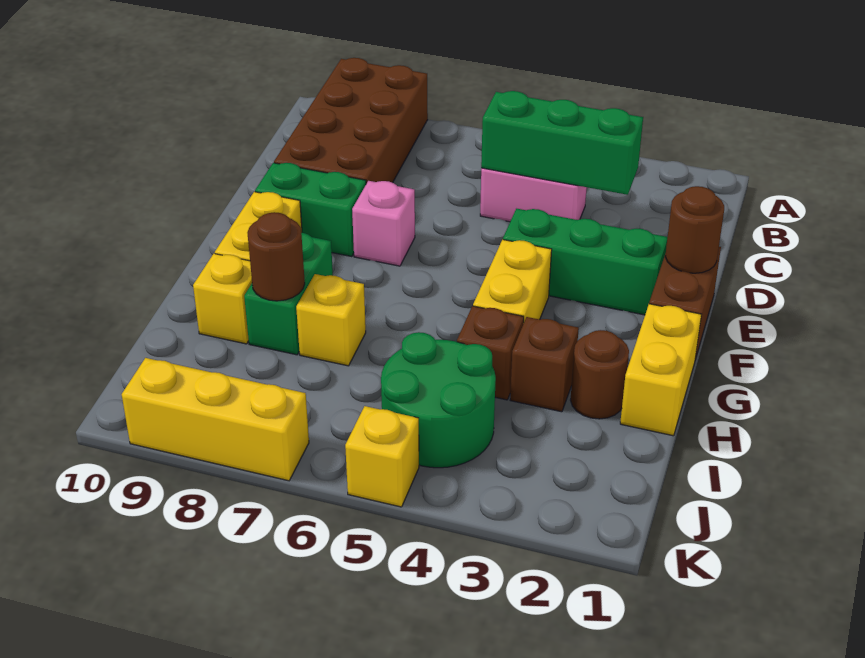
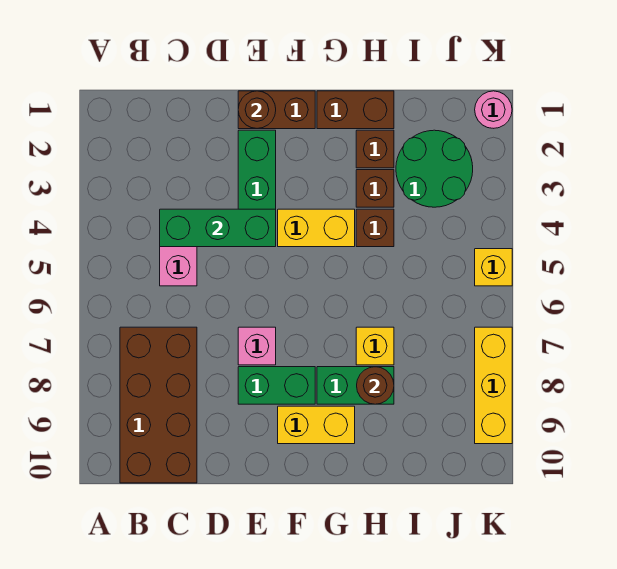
brown 2x4 brick [274,58,428,184] -> brown 2x4 brick turned to [120,327,197,483]
green 1x3 brick [481,91,643,195] -> green 1x3 brick turned to [160,209,276,247]
green 1x2 brick [255,163,366,256] -> green 1x2 brick turned to [238,367,315,404]
yellow 1x2 brick [620,304,702,436] -> brown 1x2 brick [317,91,394,129]
brown 1x1 round brick [571,330,629,419] -> brown 1x1 brick [356,130,394,168]
yellow 1x1 brick [193,254,252,344] -> none
green 2x2 round brick [381,332,496,468] -> green 2x2 round brick moved to [396,130,473,207]
none -> pink 1x1 round brick [475,91,512,128]

